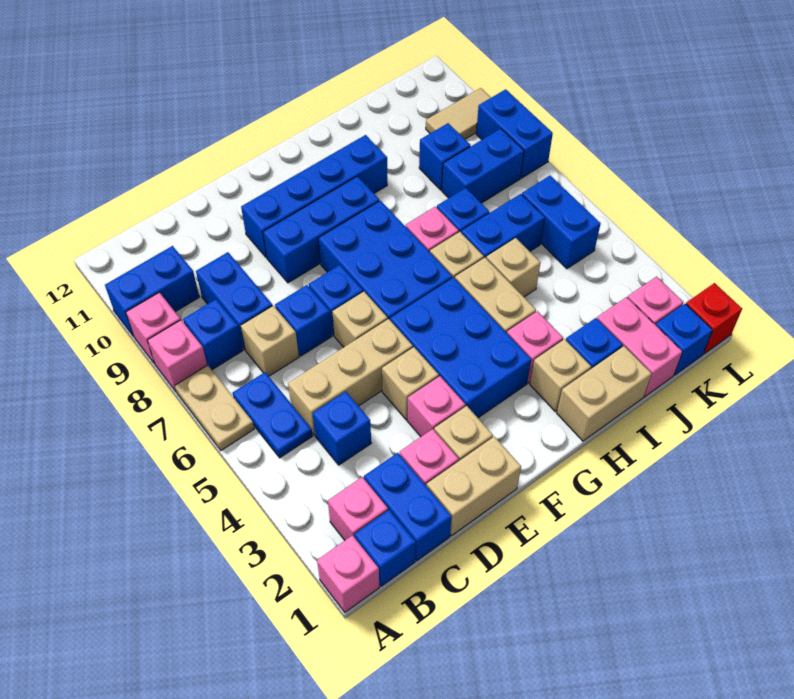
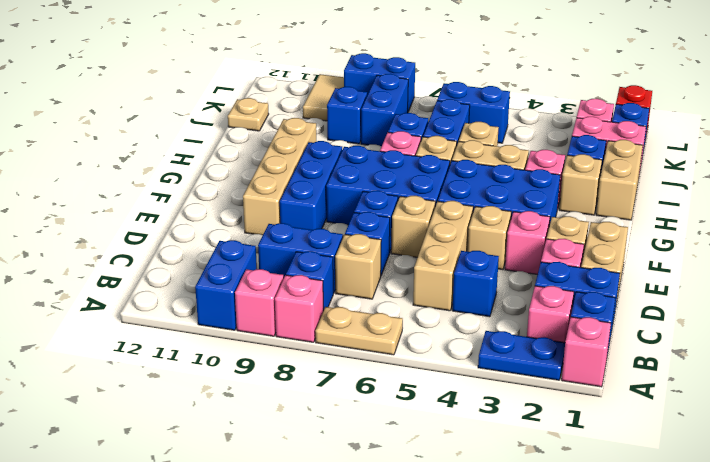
blue 1x2 plate [233,372,312,458] -> blue 1x2 plate moved to [478,331,565,380]
blue 1x4 brick [241,135,387,258] -> tan 1x4 brick [243,118,316,235]
none -> tan 1x1 plate [228,98,269,131]

